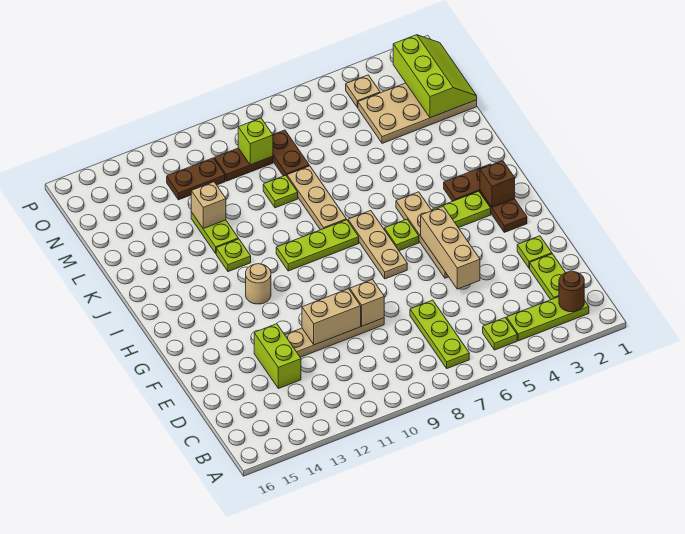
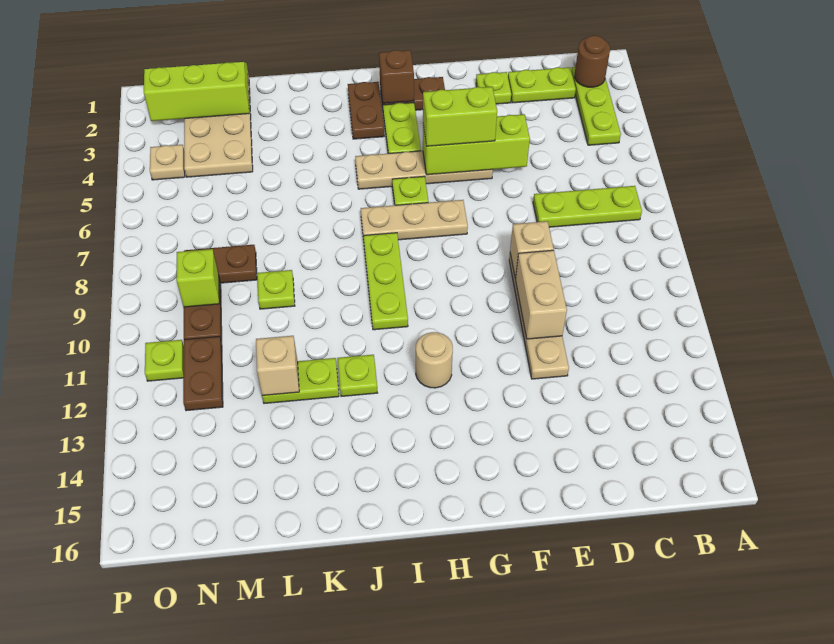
lime 1x1 plate [483,318,517,350] -> lime 1x1 plate moved to [145,340,184,381]
lime 1x2 brick [254,324,301,388] -> lime 1x2 brick moved to [423,87,497,146]
tan 1x3 brick [421,206,480,289] -> lime 1x3 brick [423,114,530,175]
tan 1x3 plate [287,166,346,230] -> none

